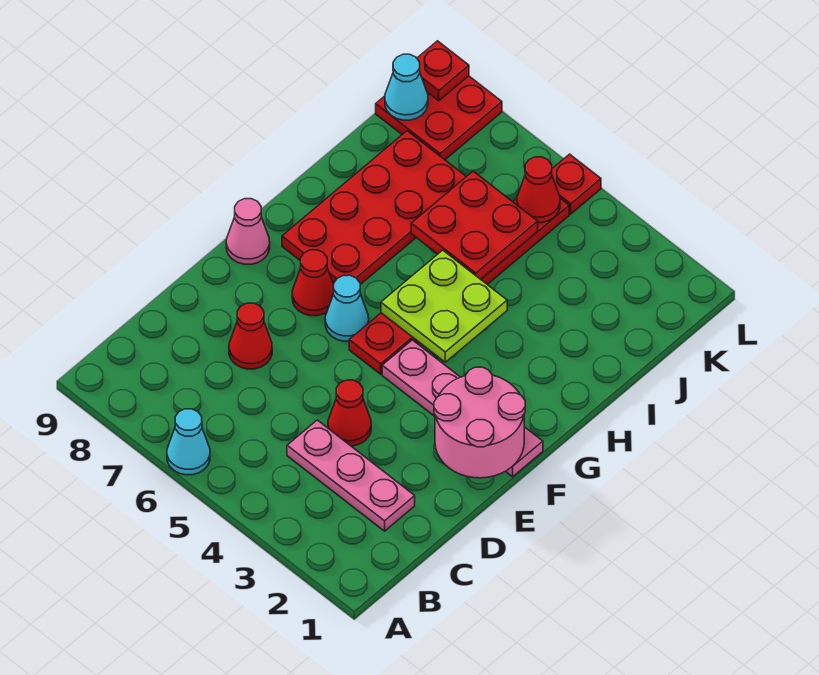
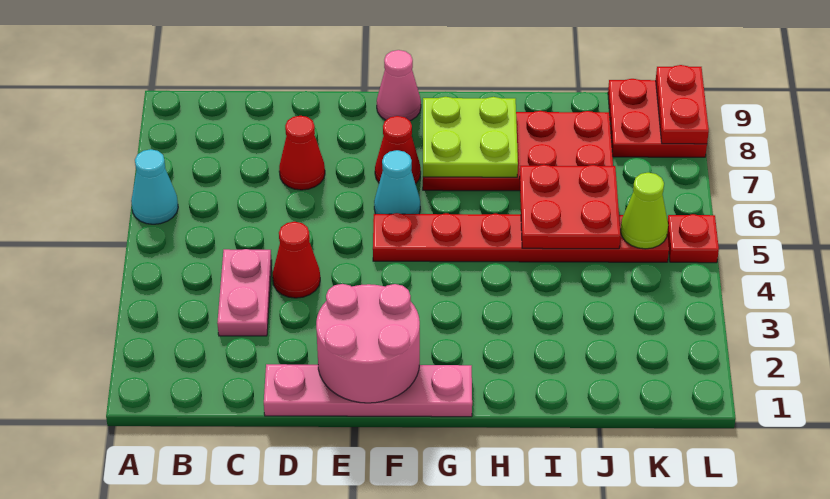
pink 1x3 plate [287,420,415,531] -> pink 1x2 plate [217,249,272,336]
pink 1x4 plate [382,340,543,477] -> pink 1x4 plate turned to [264,364,472,417]
lime 2x2 plate [381,250,507,362] -> lime 2x2 plate moved to [423,97,518,177]
red 1x1 cone [517,157,560,223] -> lime 1x1 cone [620,172,668,249]
cyan 1x1 cone [385,54,428,120] -> none
red 1x1 plate [417,41,469,101] -> red 1x2 plate [656,65,709,144]

